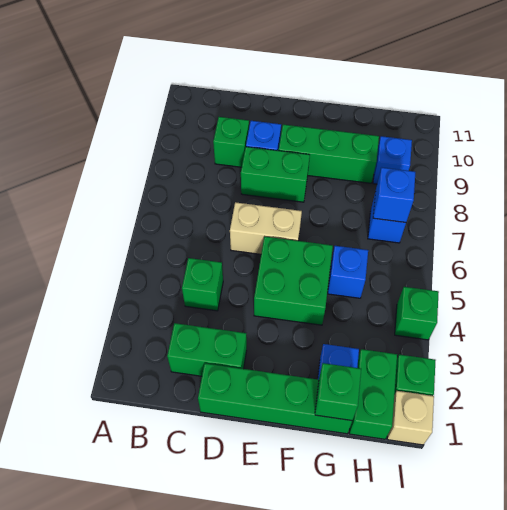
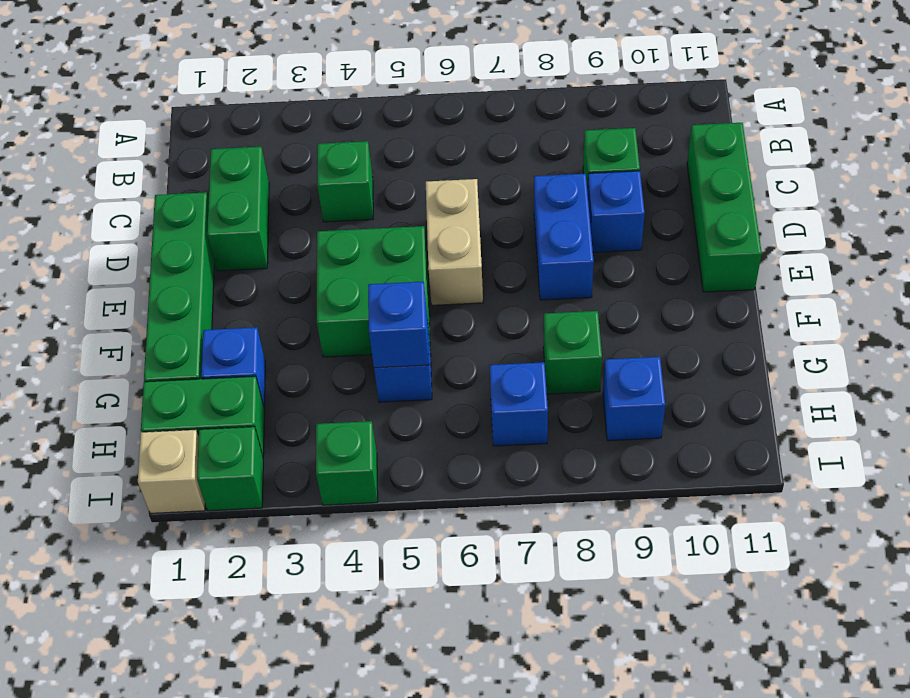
green 1x2 brick [241,147,310,202] -> blue 1x2 brick [534,174,594,300]
green 1x3 brick [279,124,379,183] -> green 1x3 brick moved to [687,123,762,292]
green 1x1 brick [315,363,361,421] -> green 1x1 brick moved to [543,311,602,394]
blue 1x1 brick [373,168,415,222] -> blue 1x1 brick moved to [368,282,429,368]

